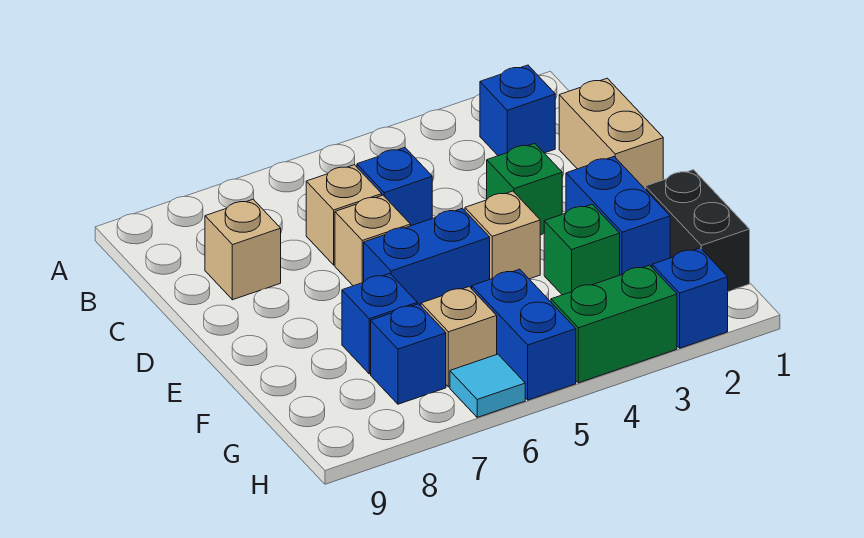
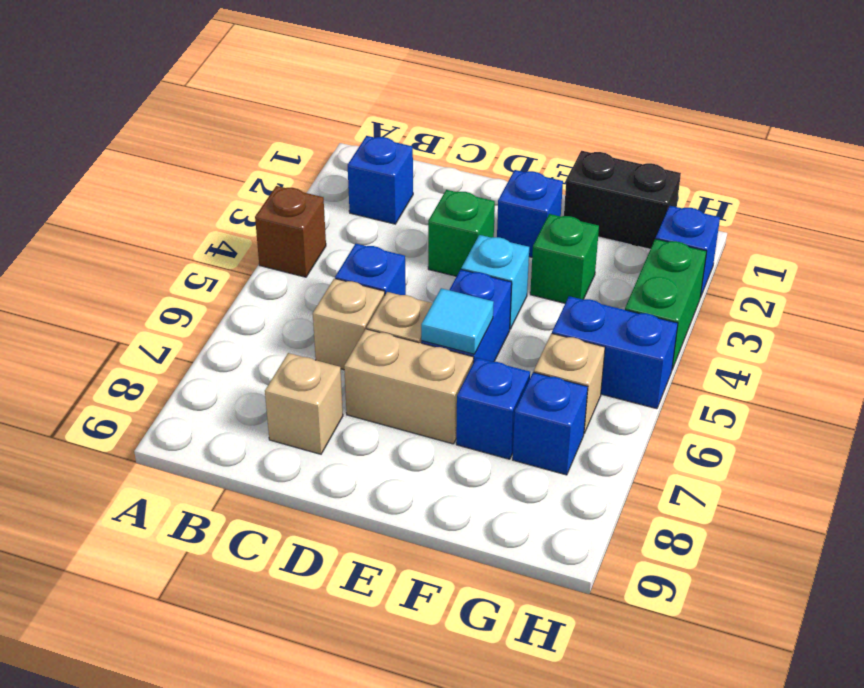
none -> brown 1x1 brick [255,186,326,277]
tan 1x2 brick [559,78,663,189] -> tan 1x2 brick moved to [344,329,474,444]
blue 1x2 brick [566,157,670,275] -> blue 1x1 brick [497,170,563,257]
tan 1x1 brick [465,191,540,279] -> cyan 1x1 brick [461,235,529,329]
cyan 1x1 tile [450,354,525,417] -> cyan 1x1 tile moved to [421,288,494,354]

